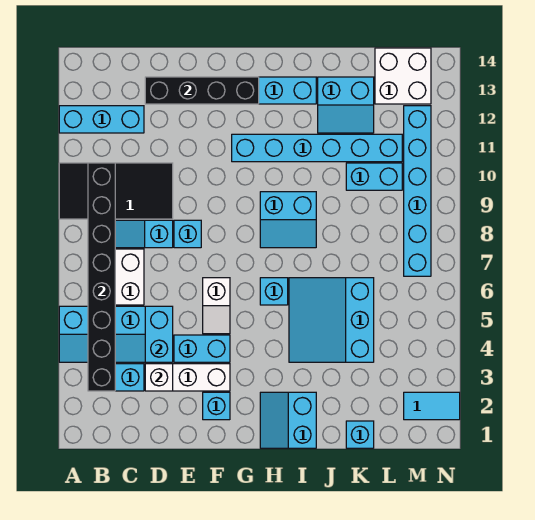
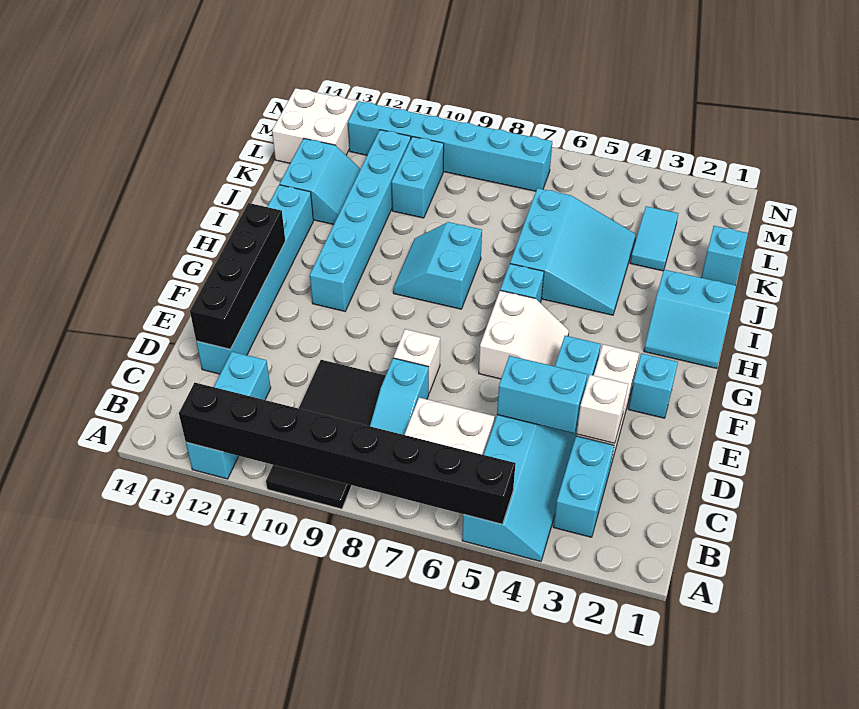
black 1x8 brick [88,163,115,391] -> black 1x8 brick moved to [179,383,515,524]
cyan 1x1 brick [174,220,201,248] -> white 1x1 brick [394,329,440,393]
white 1x2 slope [203,278,230,334] -> white 2x2 slope [479,291,569,379]
cyan 2x2 slope [260,192,316,248] -> cyan 2x2 slope turned to [393,222,482,309]
cyan 3x3 slope [289,278,374,362] -> cyan 3x3 slope turned to [510,188,636,315]
cyan 1x2 tile [404,392,460,420] -> cyan 1x2 tile moved to [630,206,678,271]

